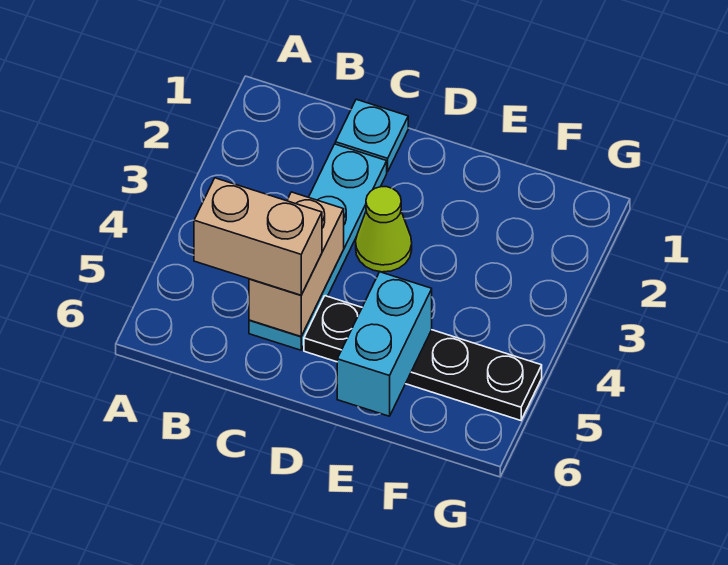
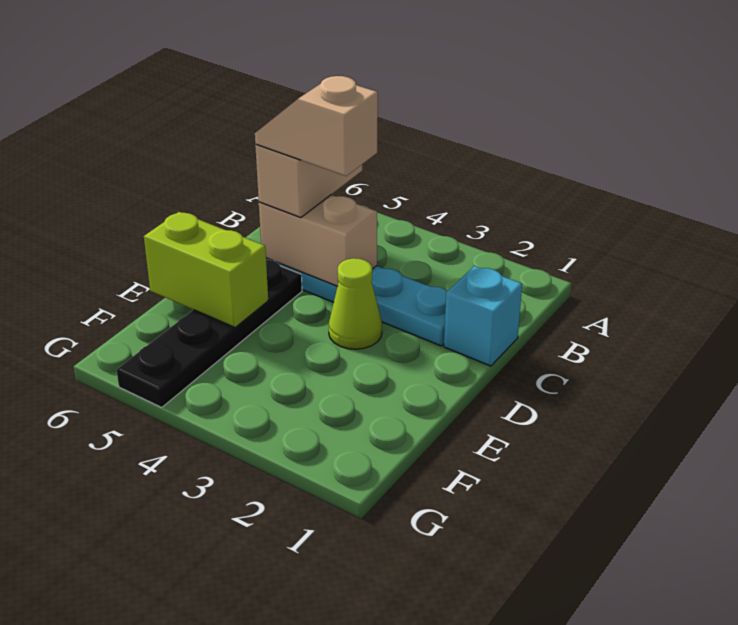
cyan 1x1 plate [335,99,408,172] -> cyan 1x1 brick [444,266,522,366]
none -> tan 1x2 slope [255,76,378,176]
cyan 1x2 brick [337,272,432,416] -> lime 1x2 brick [144,212,268,327]

